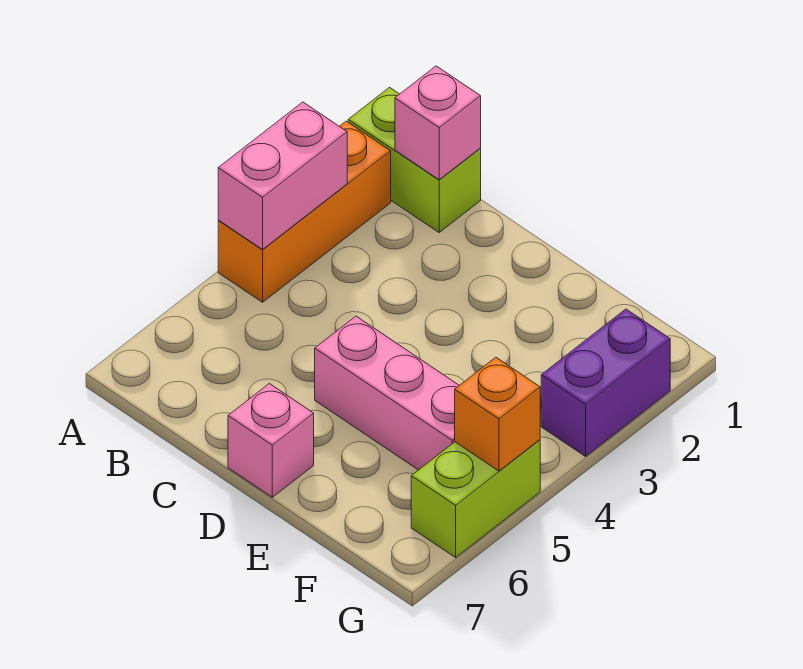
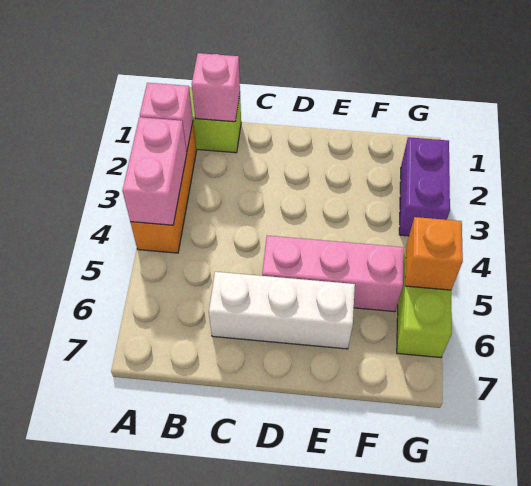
none -> white 1x3 brick [209,272,355,349]
pink 1x1 brick [228,384,314,497] -> pink 1x1 brick moved to [140,83,193,152]

